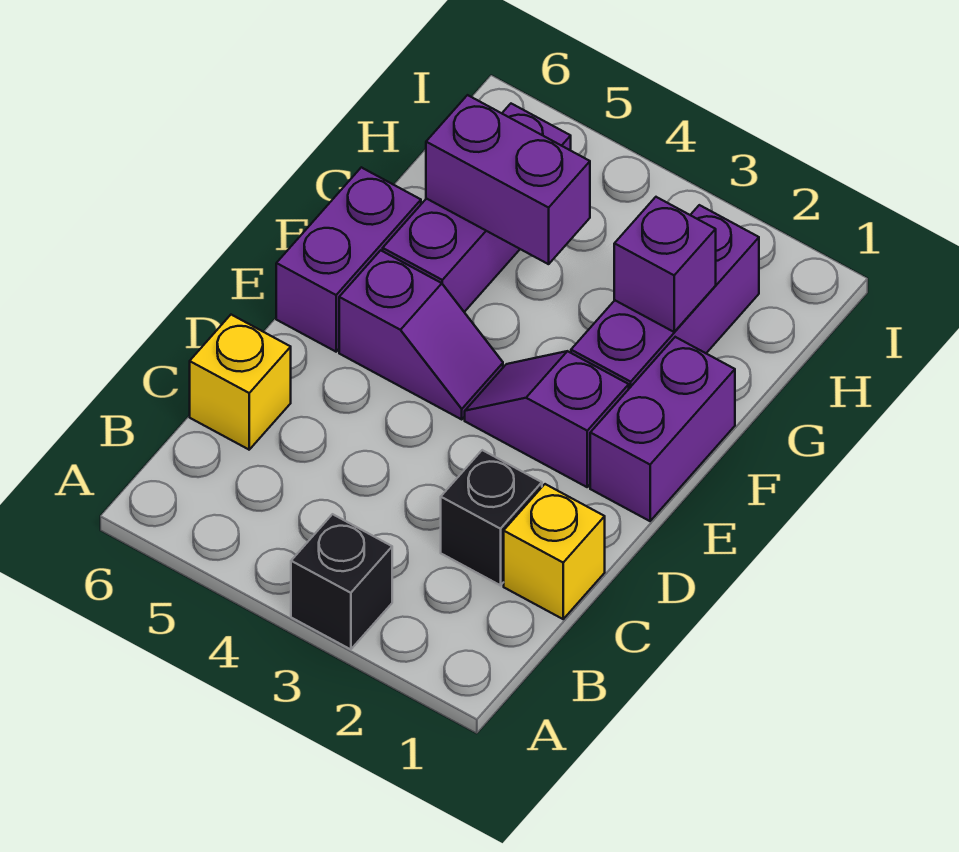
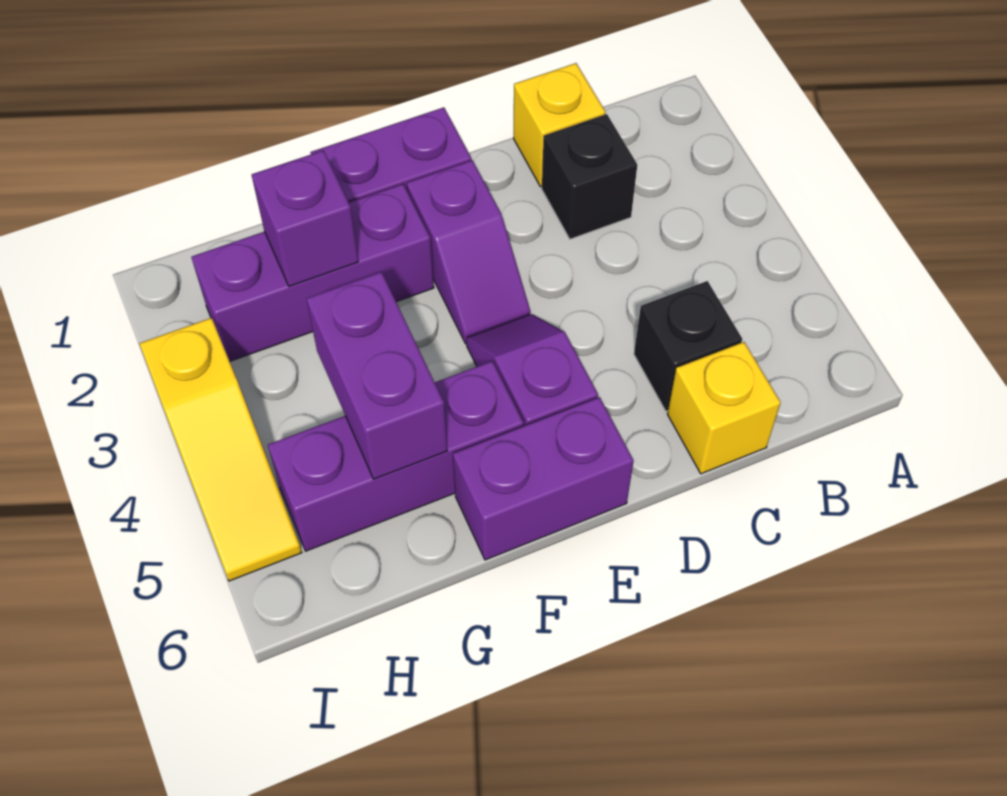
black 1x1 brick [291,514,392,649] -> black 1x1 brick moved to [634,281,742,411]
none -> yellow 1x3 slope [139,318,302,581]

